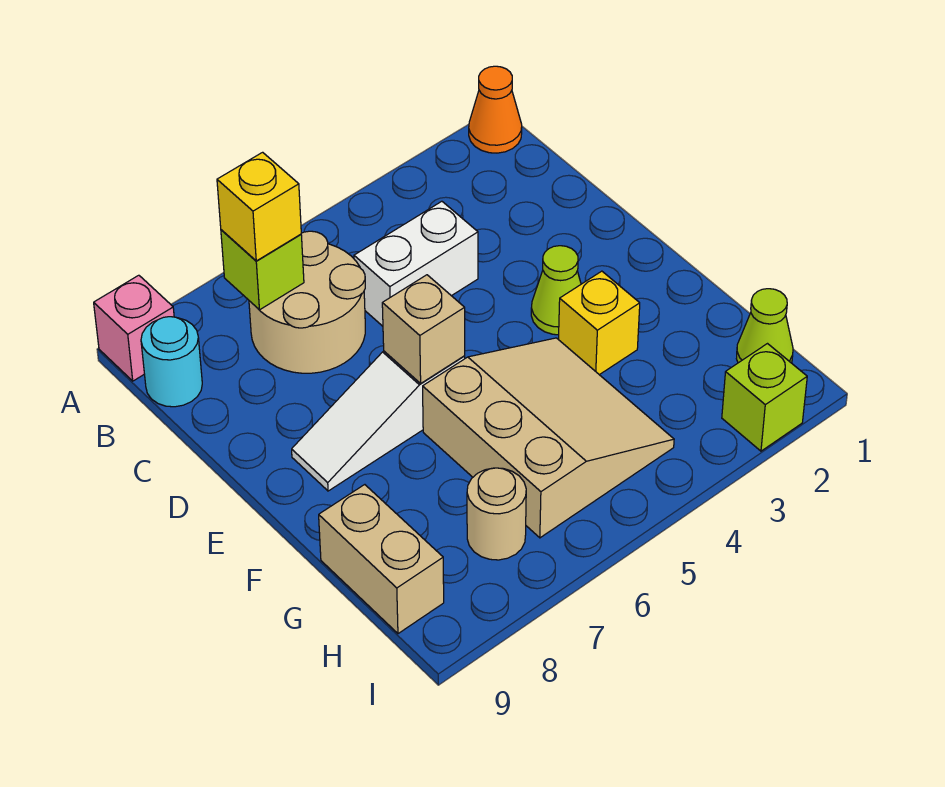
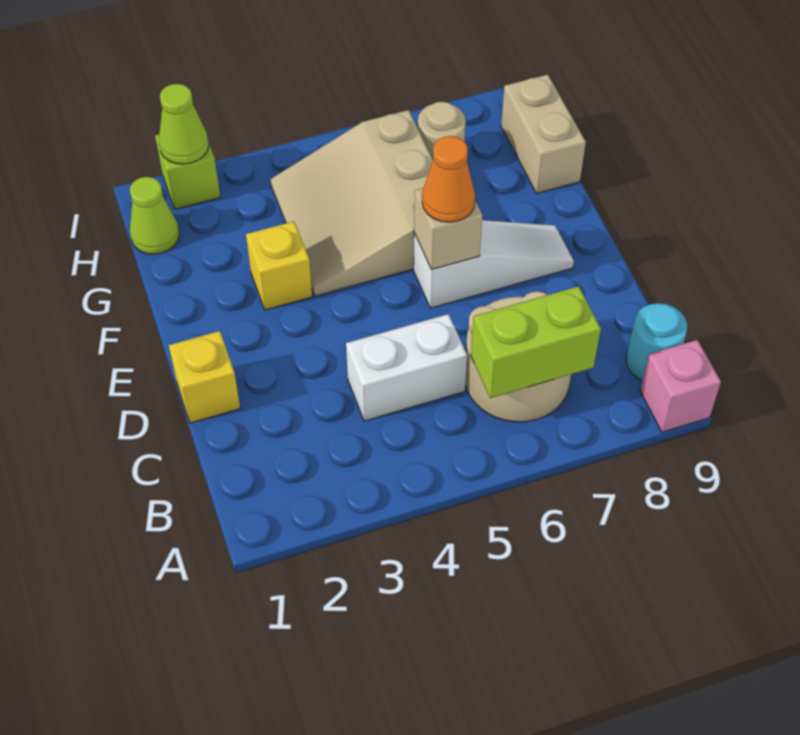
orange 1x1 cone [469,66,522,153] -> orange 1x1 cone moved to [422,136,475,222]
lime 1x1 brick [221,230,304,310] -> lime 1x2 brick [471,286,601,398]
yellow 1x1 brick [217,152,301,261] -> yellow 1x1 brick moved to [169,331,240,423]
lime 1x1 cone [531,246,581,335] -> lime 1x1 cone moved to [159,84,209,164]

